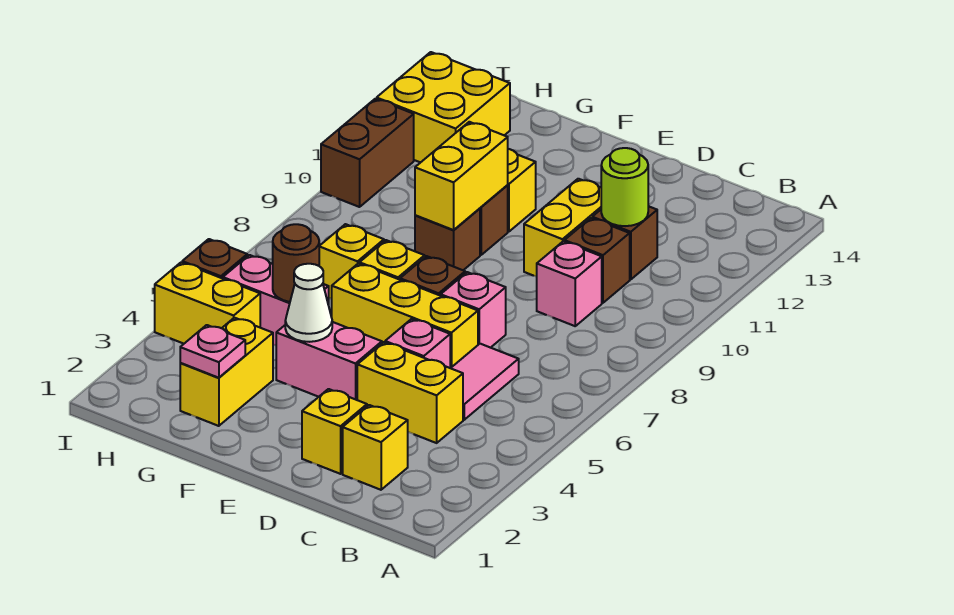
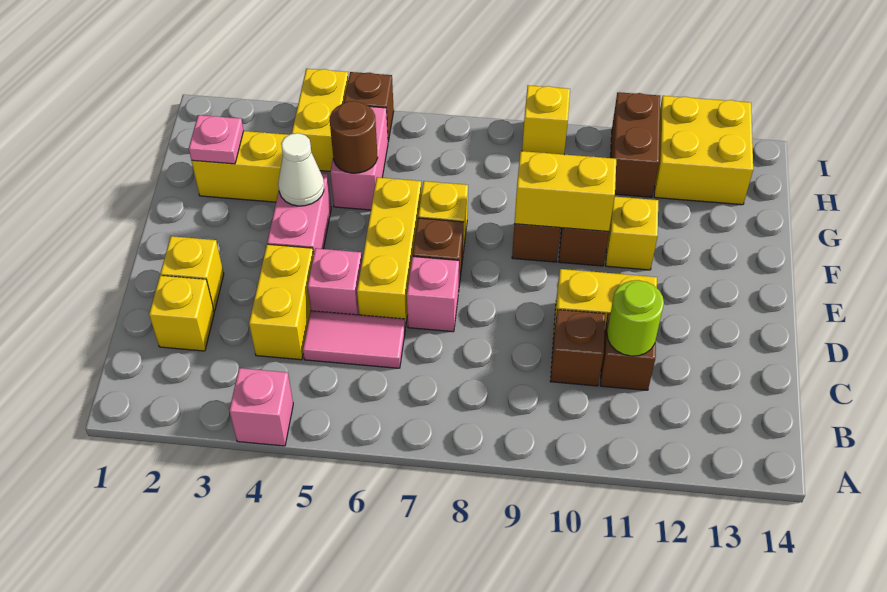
pink 1x1 brick [537,241,602,326] -> pink 1x1 brick moved to [229,368,293,446]
yellow 1x1 brick [319,224,384,299] -> yellow 1x1 brick moved to [522,85,570,154]
brown 1x2 brick [321,99,414,207] -> brown 1x2 brick turned to [611,92,660,197]

